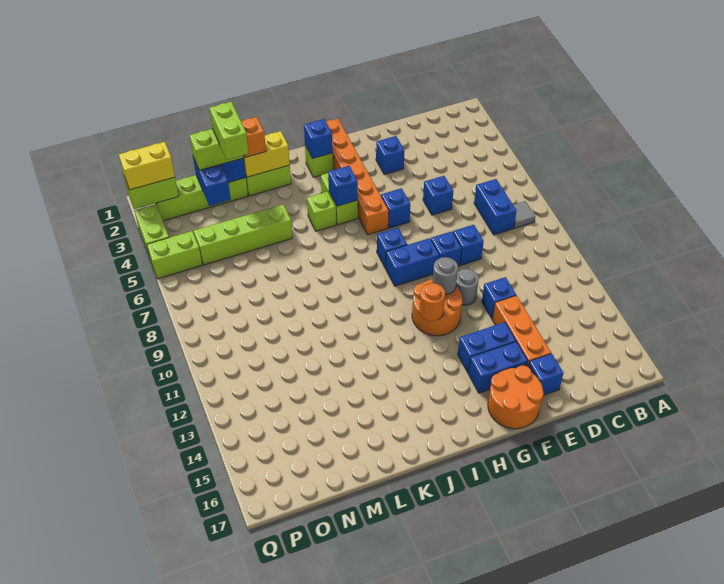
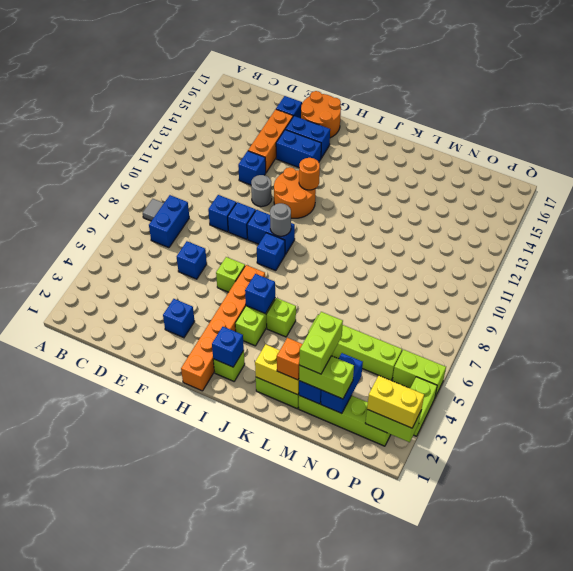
blue 1x1 brick [381,188,410,228] -> lime 1x1 brick [216,257,245,292]
grey 1x1 round brick [432,257,458,295] -> grey 1x1 round brick moved to [270,203,291,236]

